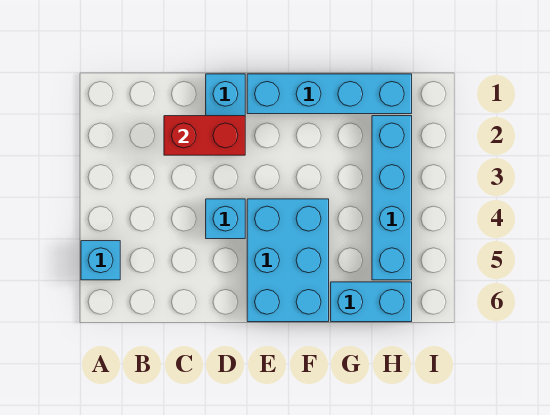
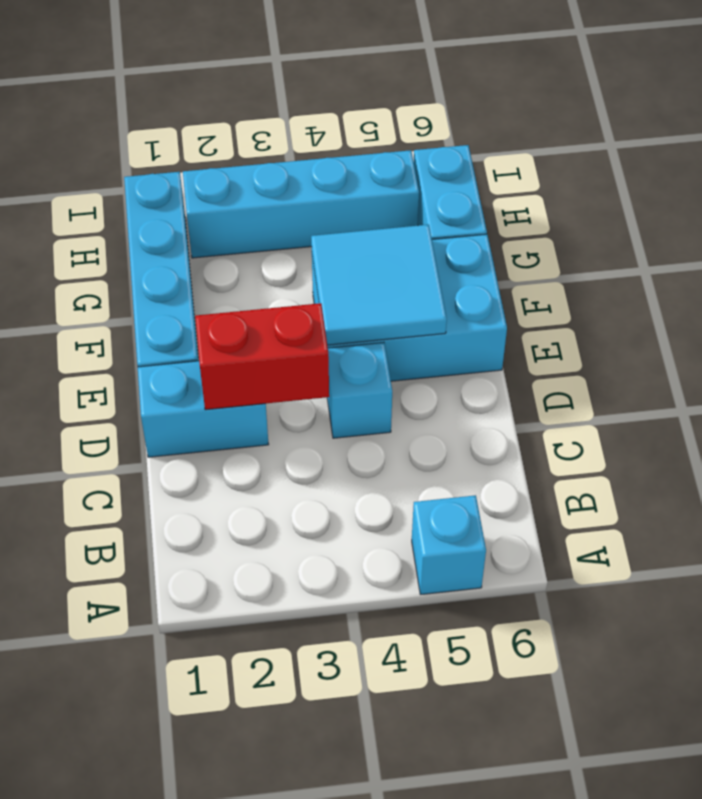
red 1x2 brick [164,116,245,155] -> red 1x2 brick turned to [195,303,329,410]
none -> cyan 2x2 tile [311,225,447,345]

